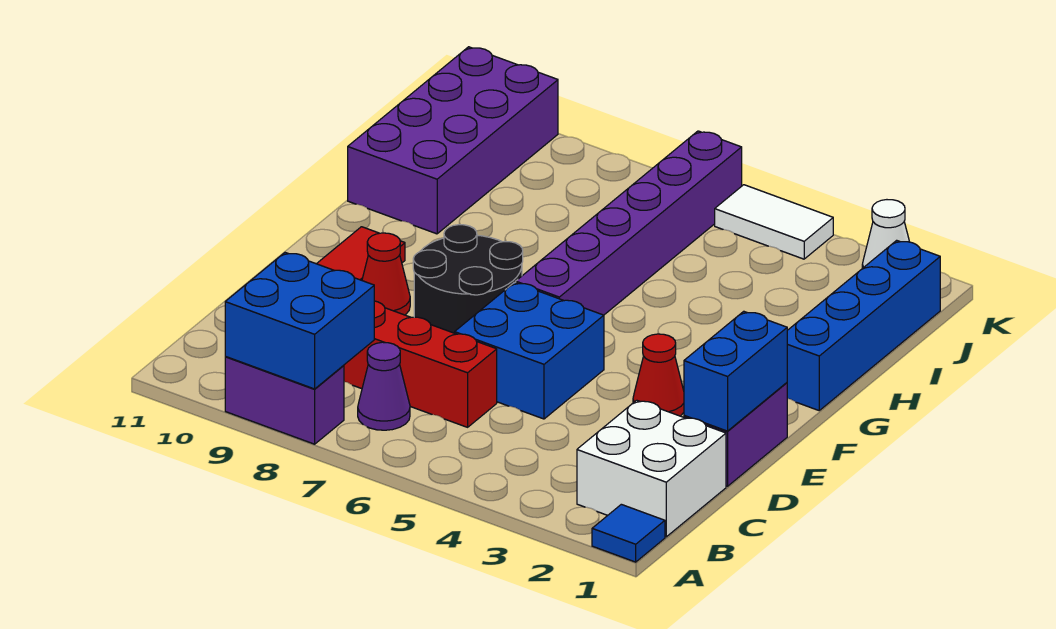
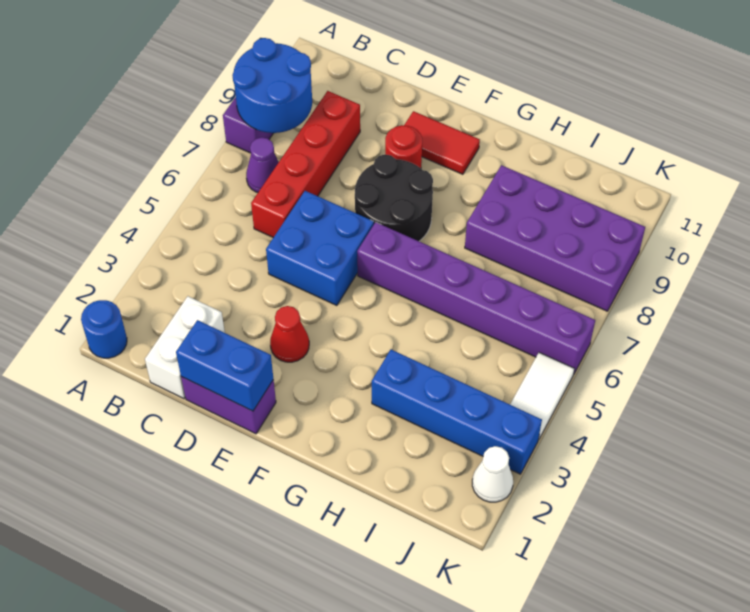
blue 1x1 tile [592,504,665,562] -> blue 1x1 round brick [81,300,127,358]
blue 2x2 brick [225,253,374,389] -> blue 2x2 round brick [232,38,312,133]
white 2x2 brick [577,400,726,537] -> white 1x2 brick [145,296,225,399]
red 1x1 cone [362,233,410,315] -> red 1x1 round brick [385,125,422,168]
blue 1x4 brick [787,240,940,410] -> blue 1x4 brick moved to [372,350,542,474]
purple 2x4 brick [348,47,558,234] -> purple 2x4 brick moved to [465,165,645,311]

